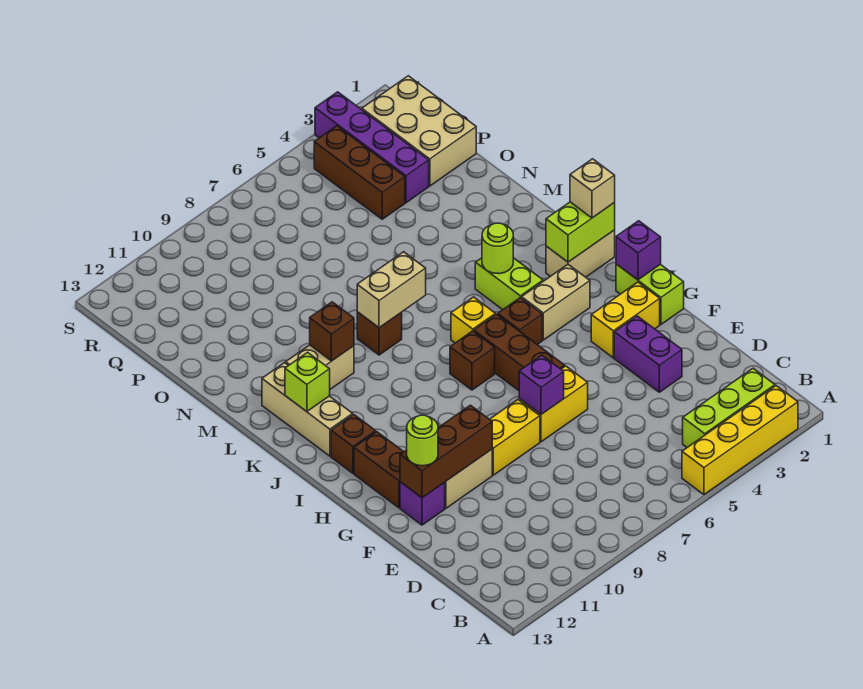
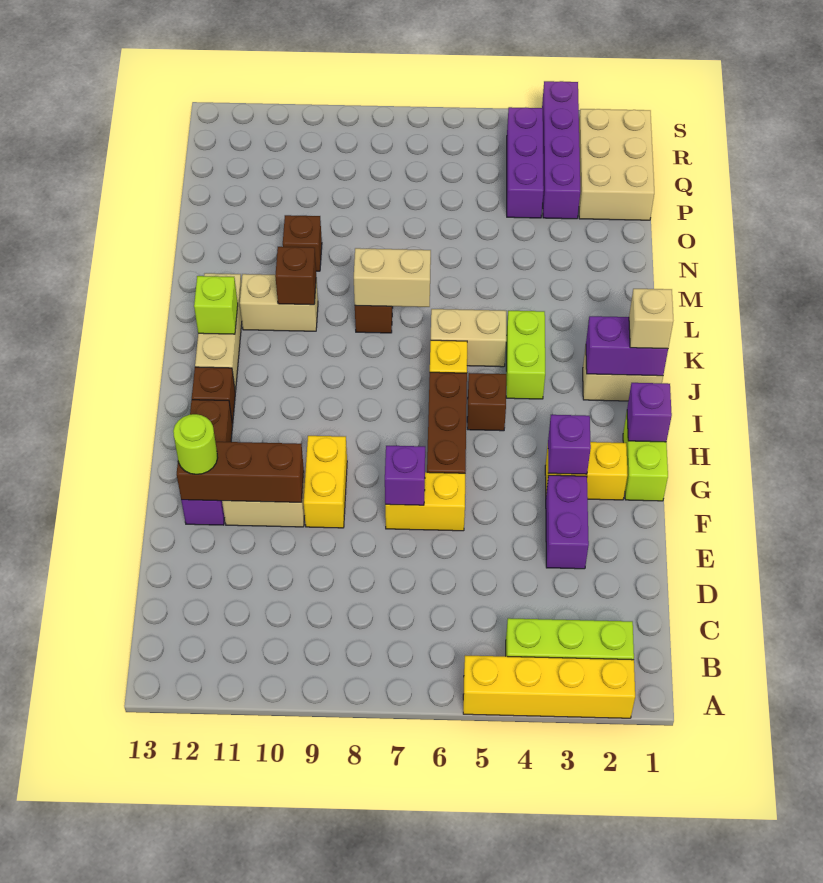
yellow 1x2 brick [490,400,540,475] -> yellow 1x2 brick turned to [304,436,347,528]
none -> purple 1x1 brick [548,415,591,474]
tan 1x2 brick [522,265,590,340] -> tan 1x2 brick moved to [431,309,506,367]
brown 1x1 brick [450,331,495,390] -> brown 1x1 brick moved to [283,215,322,271]
lime 1x2 brick [546,202,615,262] -> purple 1x2 brick [586,316,668,376]
lime 1x1 round brick [482,223,513,274] -> none
brown 1x3 brick [314,126,405,219] -> purple 1x3 brick [507,107,544,218]

